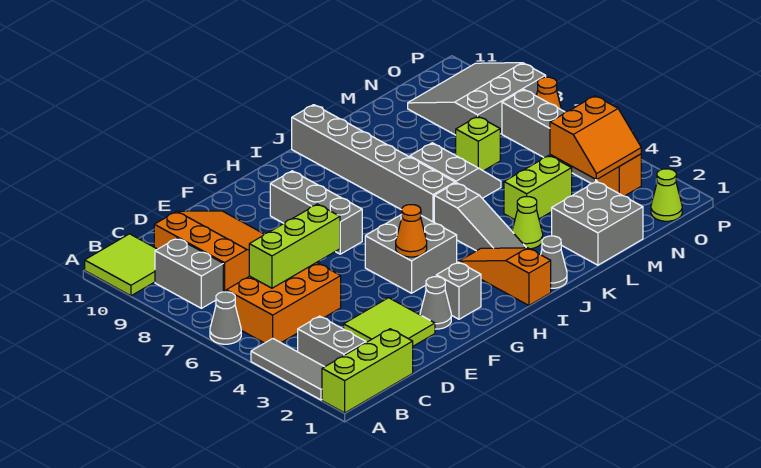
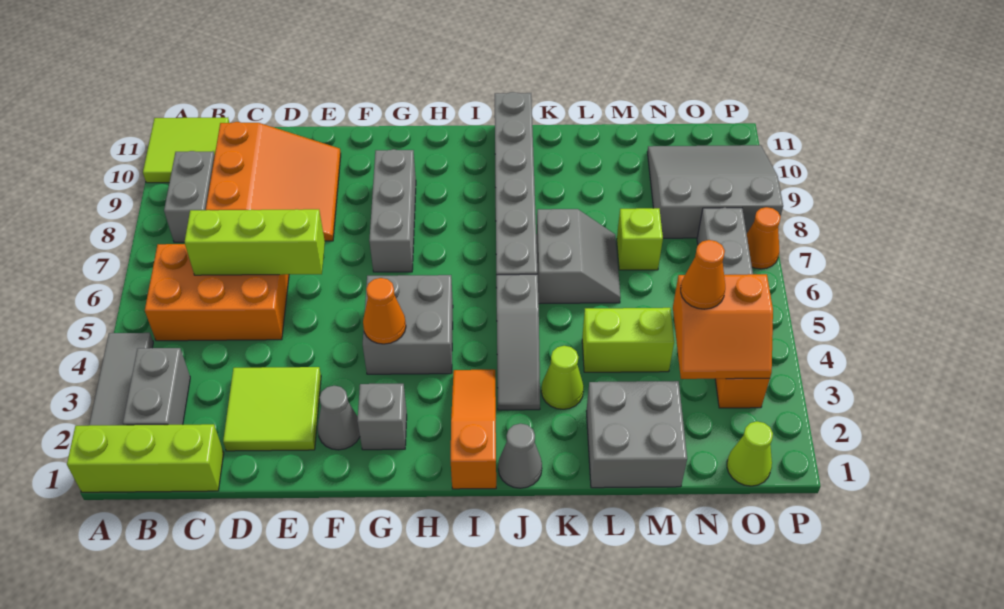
grey 1x1 cone [210,292,241,344] -> none
none -> orange 1x1 cone [681,240,725,309]

